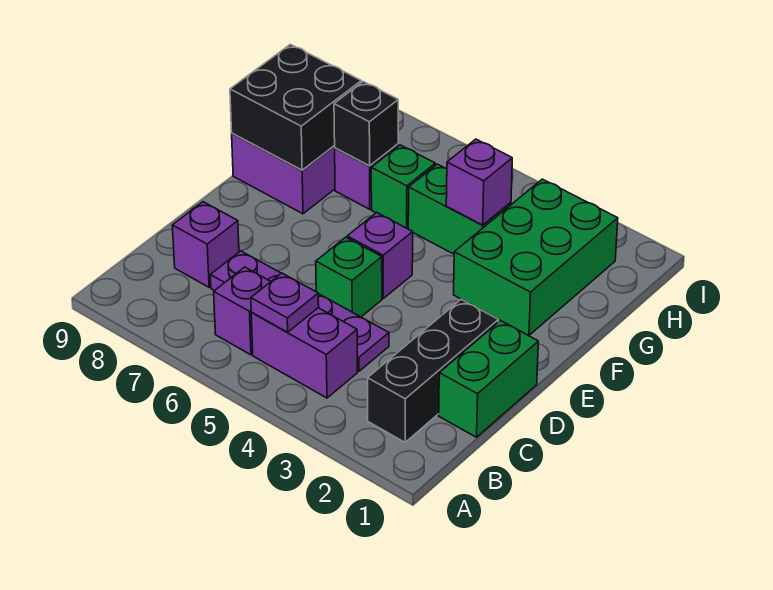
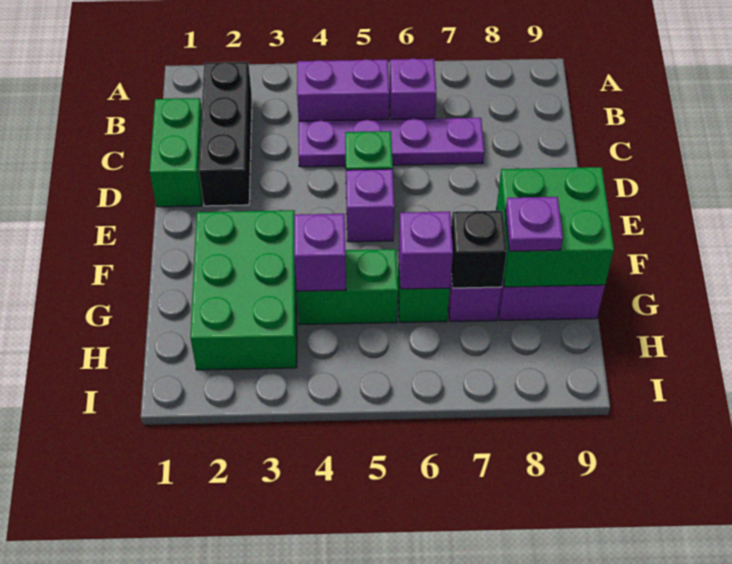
purple 1x1 plate [251,273,319,332] -> purple 1x1 plate moved to [505,197,563,251]
purple 1x1 brick [172,202,239,287] -> purple 1x1 brick moved to [399,212,453,289]
black 2x2 brick [230,44,361,170] -> green 2x2 brick [497,167,614,287]

